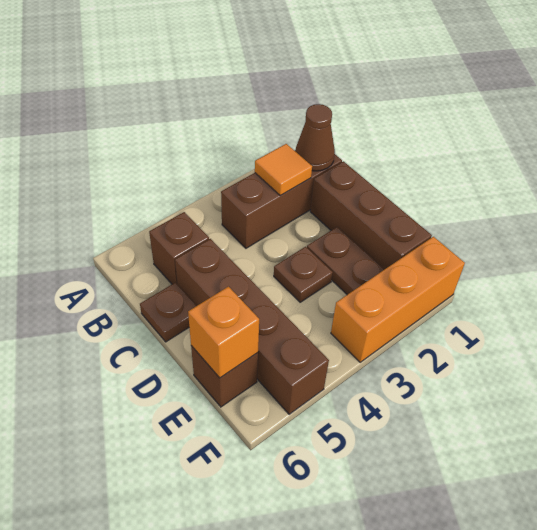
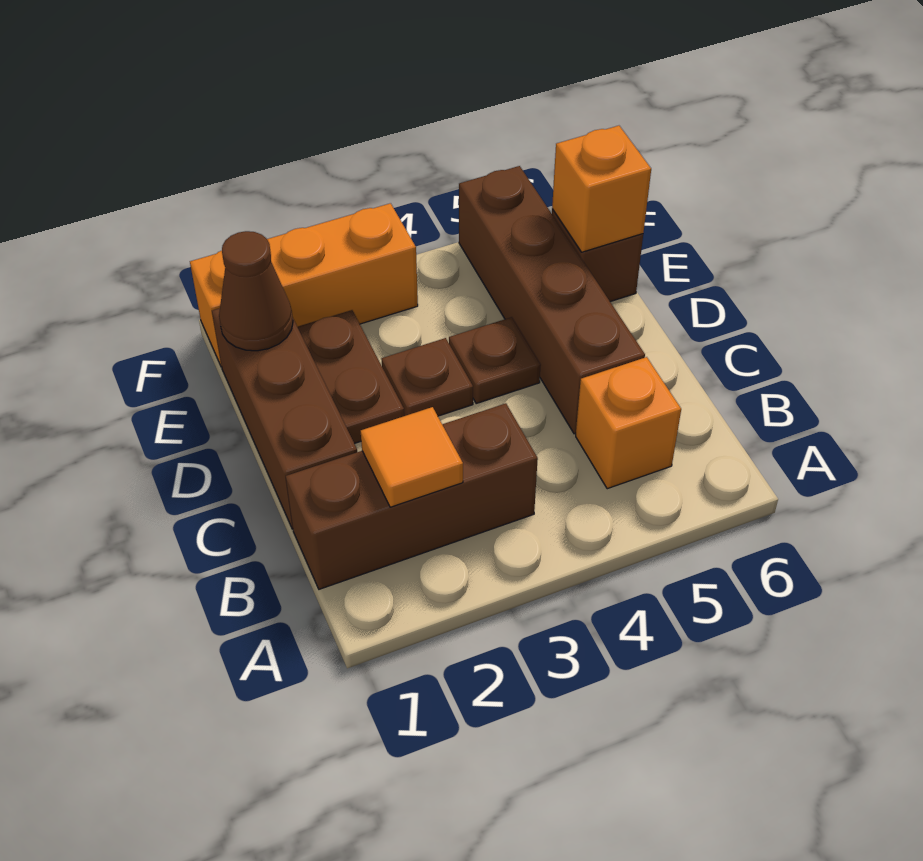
brown 1x1 cone [295,104,335,171] -> brown 1x1 cone moved to [219,231,293,351]
brown 1x1 brick [149,212,209,285] -> orange 1x1 brick [576,357,681,489]
brown 1x1 plate [140,283,196,342] -> brown 1x1 plate moved to [449,317,541,404]

